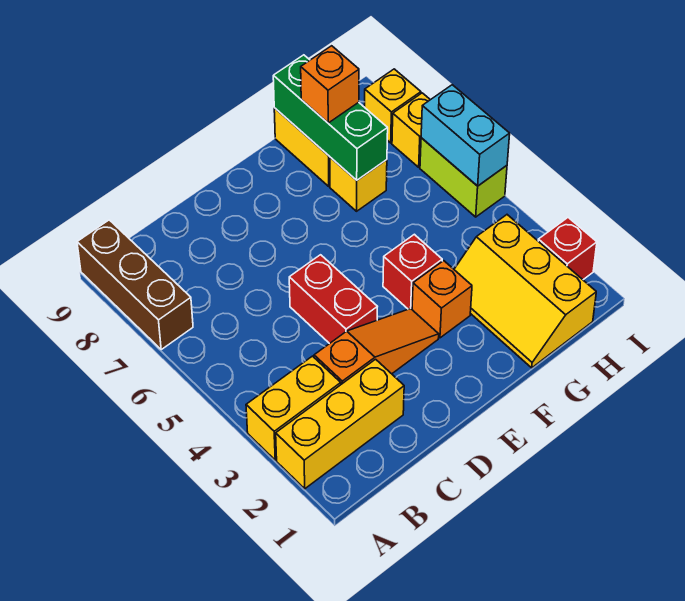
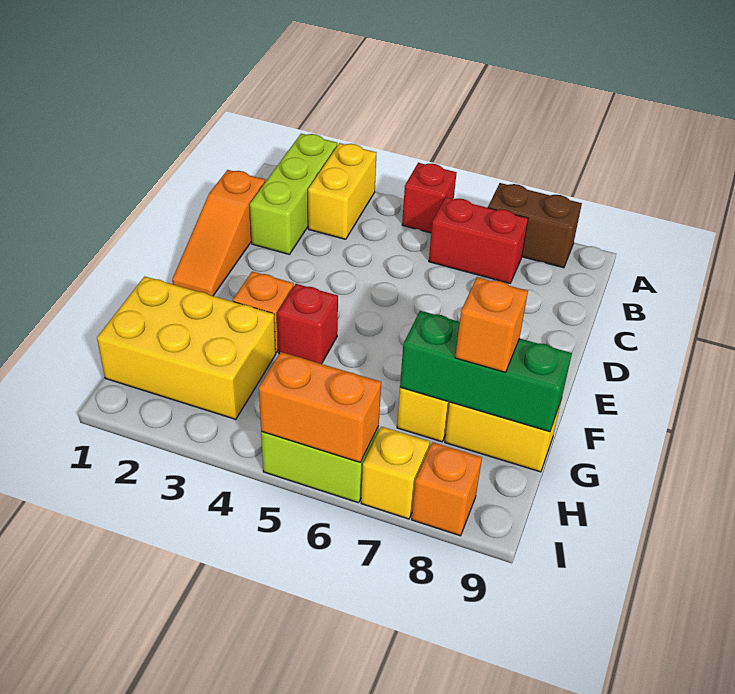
yellow 1x3 brick [276,359,404,489] -> lime 1x3 brick [250,134,337,255]
brown 1x3 brick [77,220,193,349] -> brown 1x2 brick [488,183,582,268]
orange 1x3 slope [314,309,439,384] -> orange 1x3 slope moved to [172,170,265,296]
red 1x2 brick [289,255,377,344] -> red 1x2 brick moved to [429,197,528,283]
yellow 2x3 slope [454,215,596,368] -> yellow 2x3 brick [97,276,276,419]
red 1x1 brick [538,218,597,280] -> red 1x1 brick moved to [402,163,457,233]
cyan 1x2 brick [421,85,510,186] -> orange 1x2 brick [259,352,381,462]
yellow 1x1 brick [365,69,421,143] -> orange 1x1 brick [412,442,482,536]

